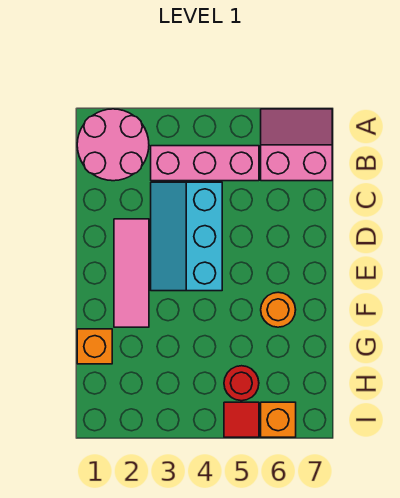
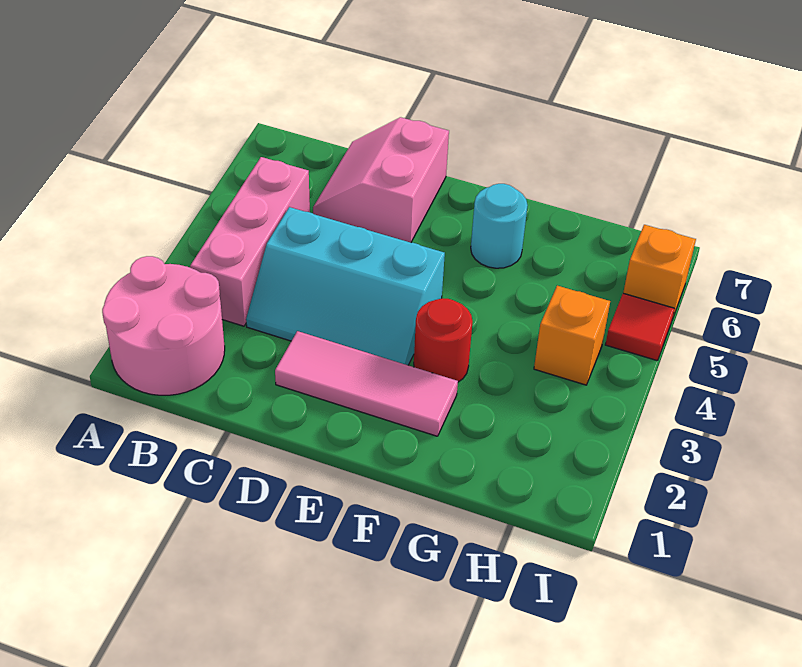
pink 2x2 slope [261,109,332,181] -> pink 2x2 slope moved to [313,117,449,243]
orange 1x1 round brick [261,292,296,327] -> cyan 1x1 round brick [471,184,528,268]
orange 1x1 brick [77,329,112,364] -> orange 1x1 brick moved to [534,286,610,385]
red 1x1 round brick [224,366,259,401] -> red 1x1 round brick moved to [414,298,473,382]

